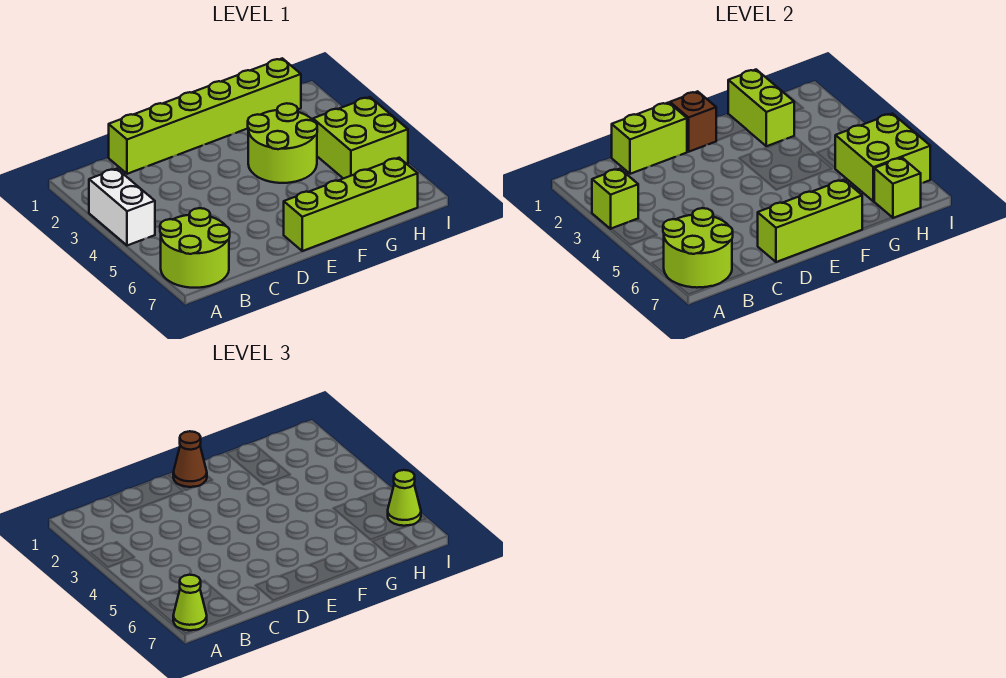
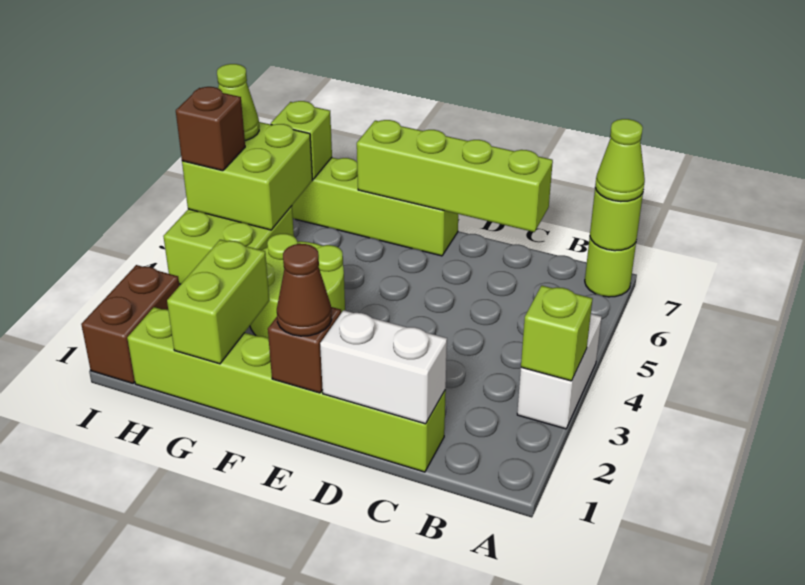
lime 2x2 round brick [160,208,230,288] -> lime 1x1 round brick [585,238,636,297]
lime 2x2 round brick [663,208,733,288] -> lime 1x1 round brick [590,188,643,251]
lime 1x2 brick [612,103,687,174] -> white 1x2 brick [320,310,447,424]
lime 1x3 brick [758,180,862,262] -> lime 1x4 brick [357,120,553,232]
none -> brown 1x2 brick [81,265,179,383]
none -> brown 1x1 brick [176,87,245,171]

